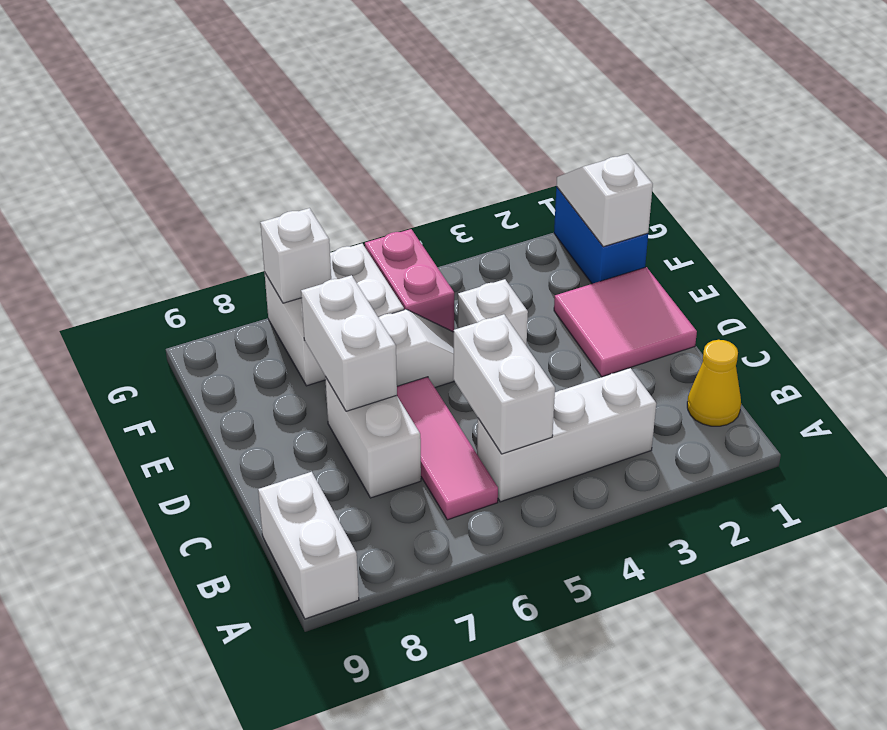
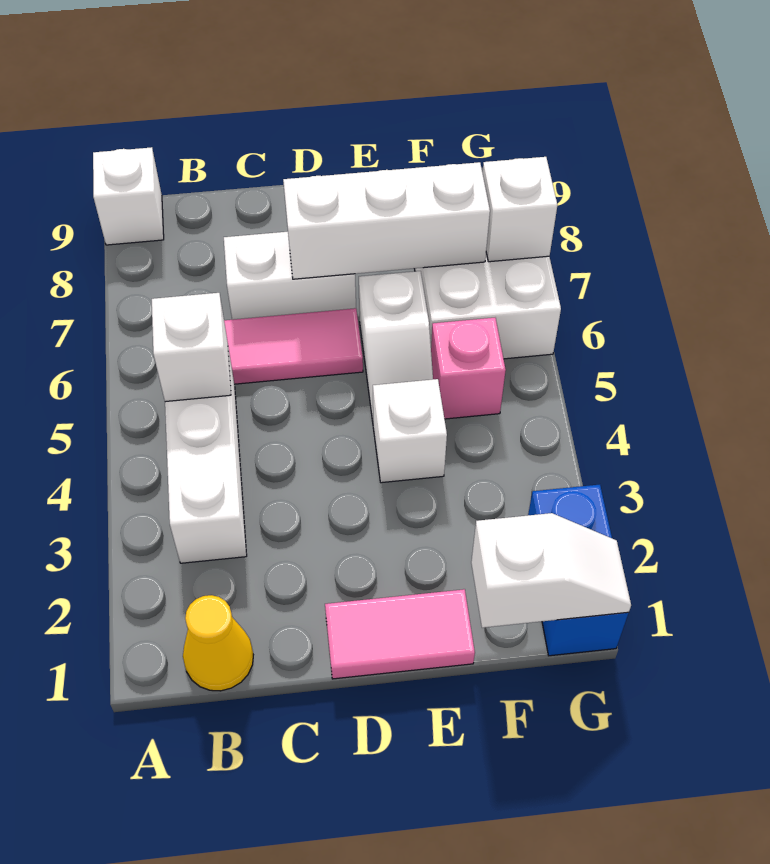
white 1x2 brick [258,472,359,619] -> white 1x1 brick [93,147,164,245]
white 1x2 brick [453,314,555,454] -> white 1x1 brick [152,293,231,402]
pink 2x2 tile [554,267,697,377] -> pink 1x2 tile [325,589,475,679]
white 1x2 brick [301,275,397,411] -> white 1x3 brick [283,162,490,279]
blue 1x2 brick [554,187,648,284] -> blue 1x2 brick turned to [528,485,628,656]
pink 1x2 brick [365,229,454,332] -> pink 1x1 brick [431,318,506,419]

